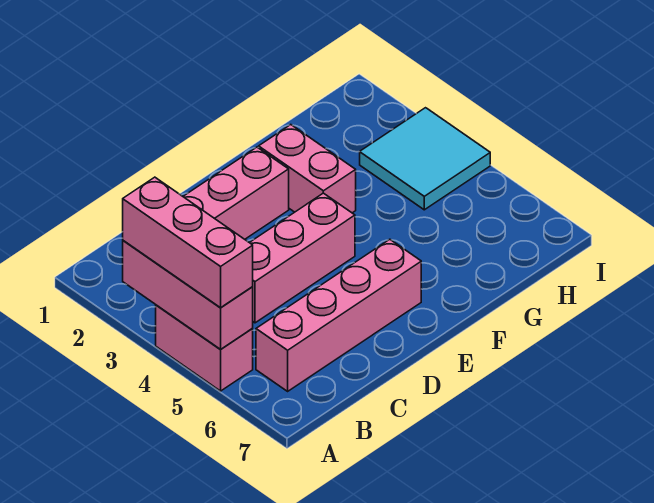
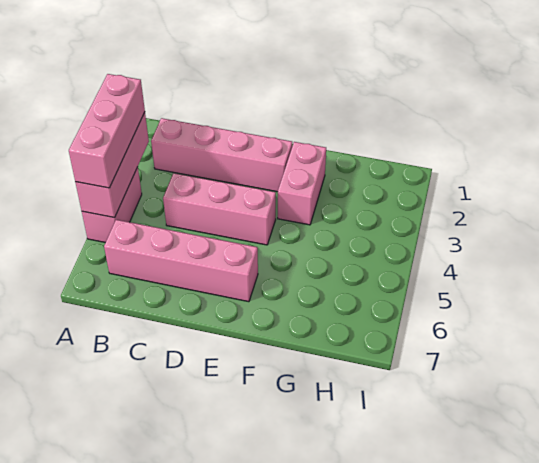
cyan 2x2 tile [360,108,490,210] -> none

